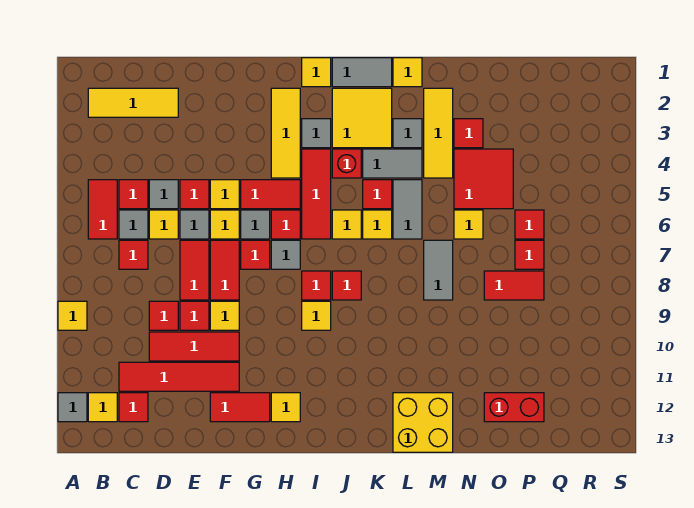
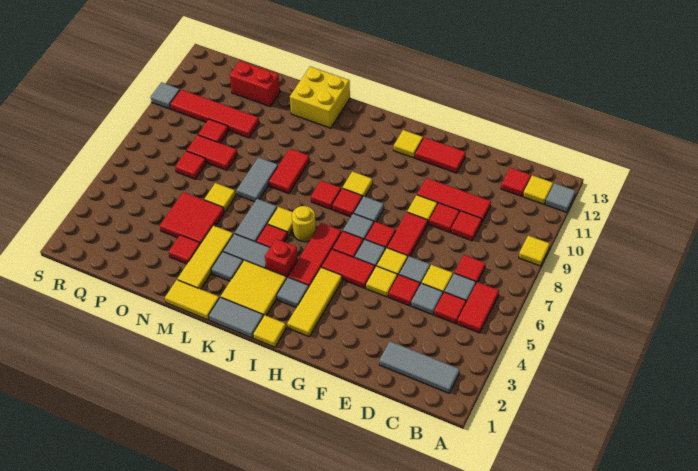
yellow 1x3 tile [88,88,178,117] -> grey 1x3 tile [379,341,459,393]
red 1x4 tile [119,362,239,391] -> red 1x4 tile moved to [170,90,259,138]
red 1x2 tile [180,240,209,300] -> red 1x2 tile moved to [269,149,310,194]
none -> grey 1x1 tile [354,196,384,222]
yellow 1x1 tile [332,210,361,239] -> yellow 1x1 round brick [292,206,316,242]
yellow 1x1 tile [393,58,422,87] -> yellow 1x2 tile [165,280,219,320]
red 1x1 tile [515,210,544,239] -> red 1x1 tile moved to [198,119,228,143]
none -> grey 1x1 tile [151,82,180,109]

